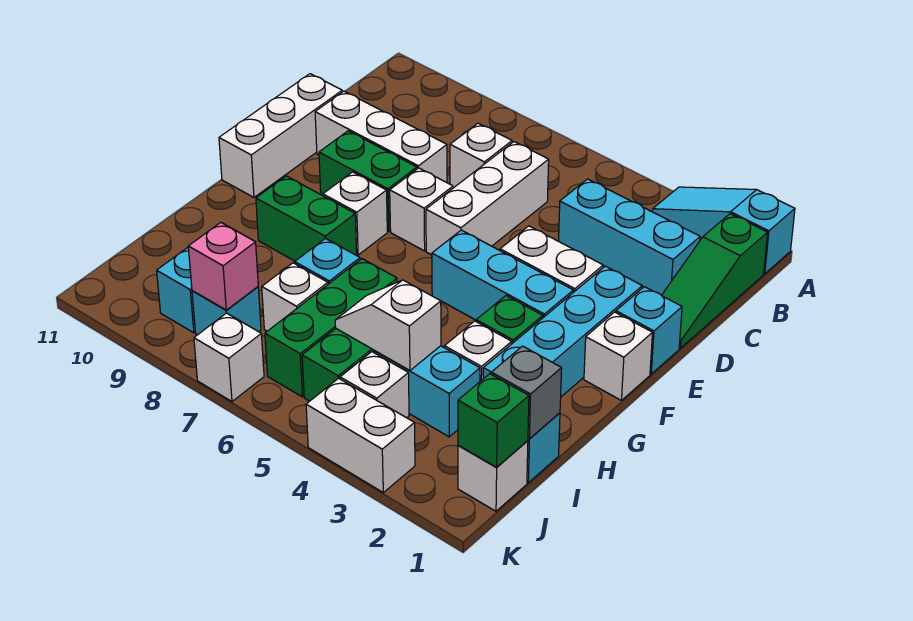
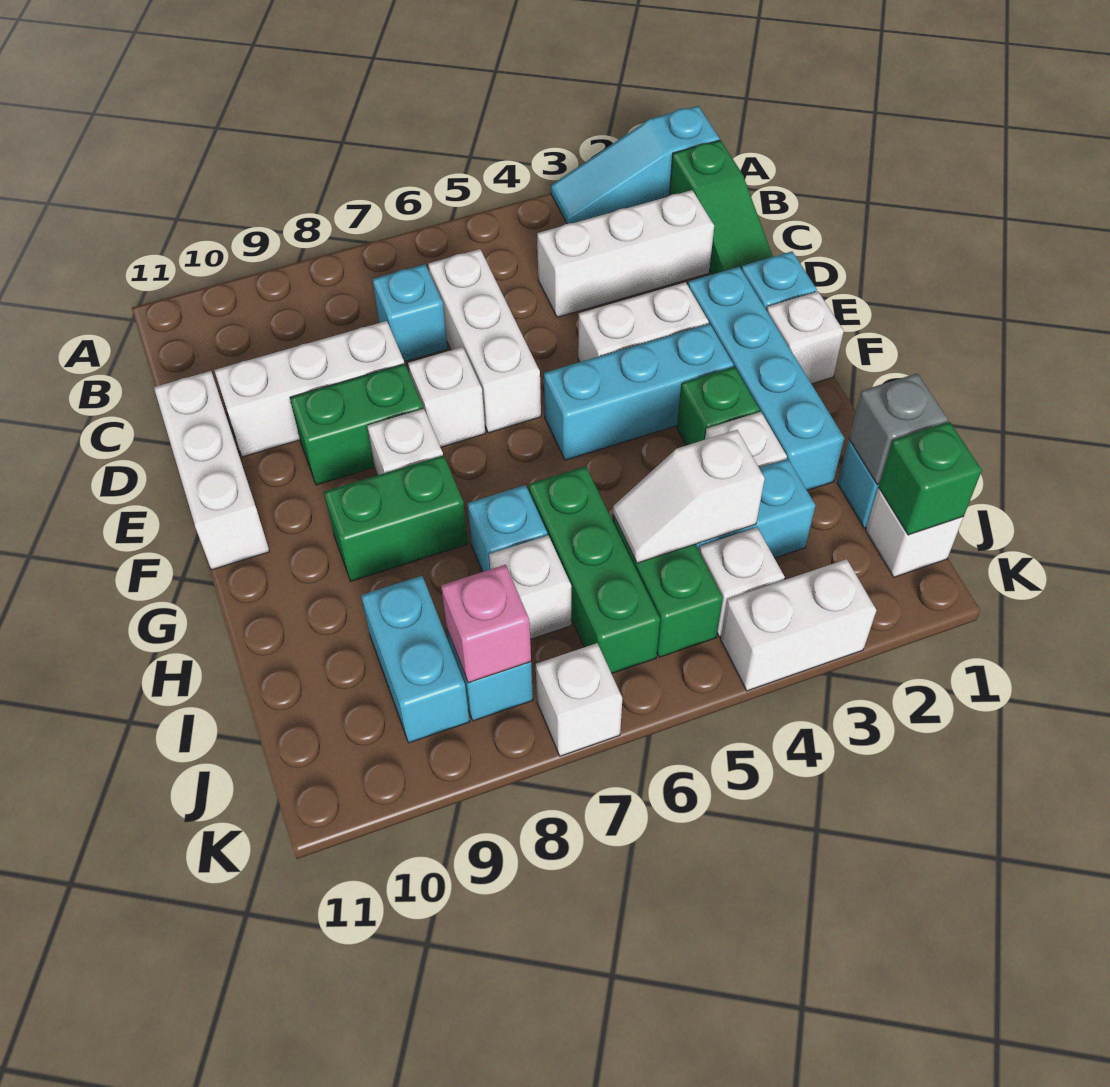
cyan 1x3 brick [559,179,700,295] -> white 1x3 brick [537,190,714,317]
white 1x1 brick [450,123,512,188] -> cyan 1x1 brick [372,264,448,362]

